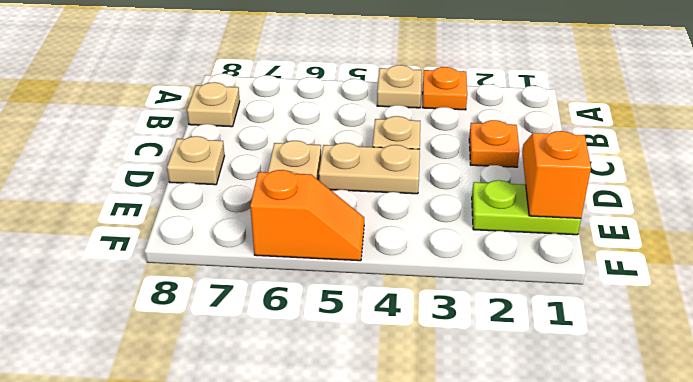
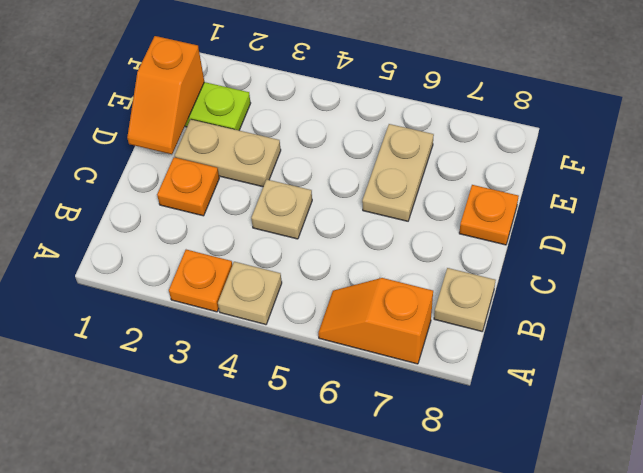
tan 1x2 plate [319,143,420,194] -> tan 1x2 plate moved to [175,119,281,187]
tan 1x1 plate [167,136,225,185] -> orange 1x1 plate [459,185,519,245]
orange 1x2 slope [250,170,364,261] -> orange 1x2 slope moved to [318,278,433,364]

